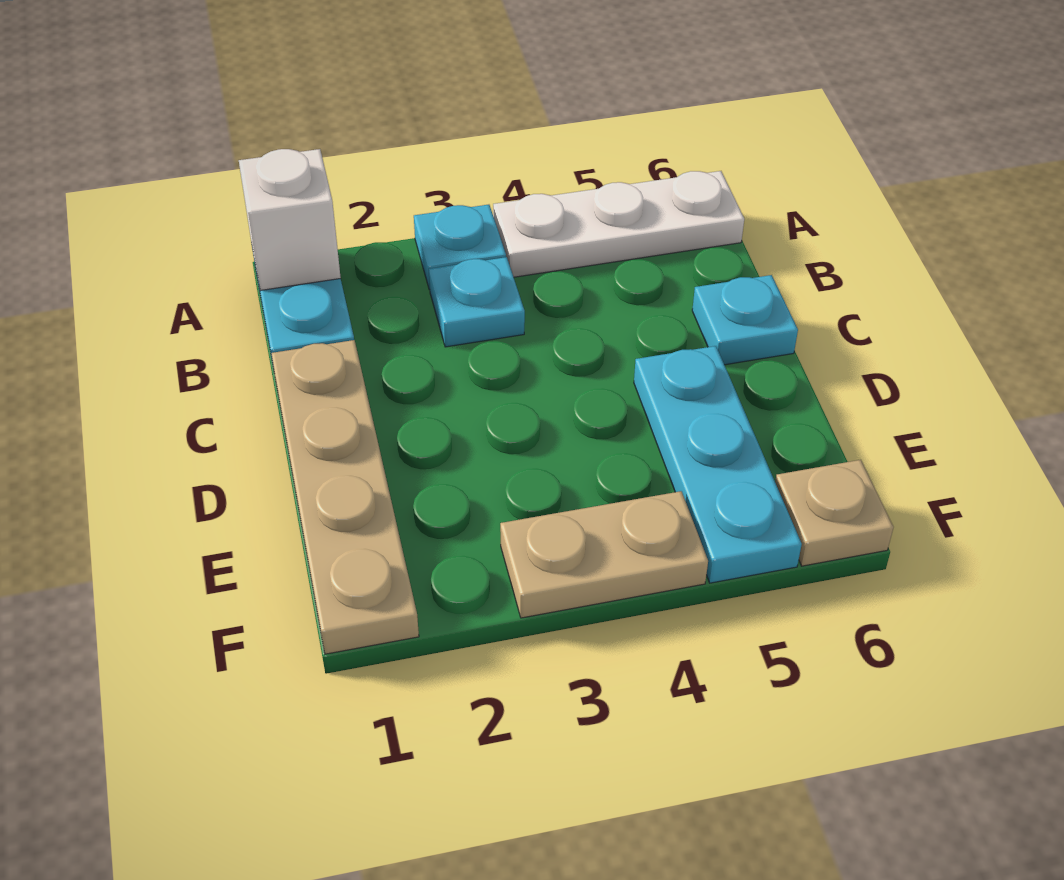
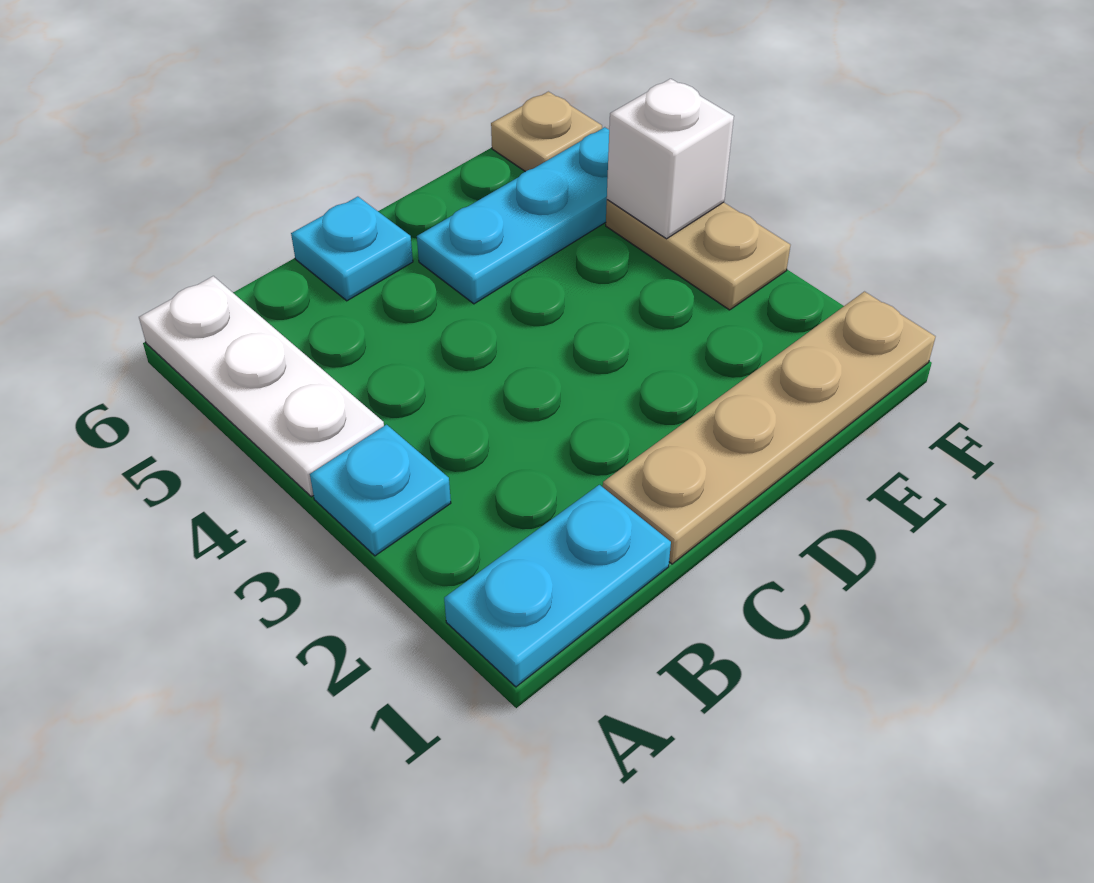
white 1x1 brick [239,149,341,291] -> white 1x1 brick moved to [607,79,734,239]
cyan 1x1 plate [429,257,525,347] -> none

